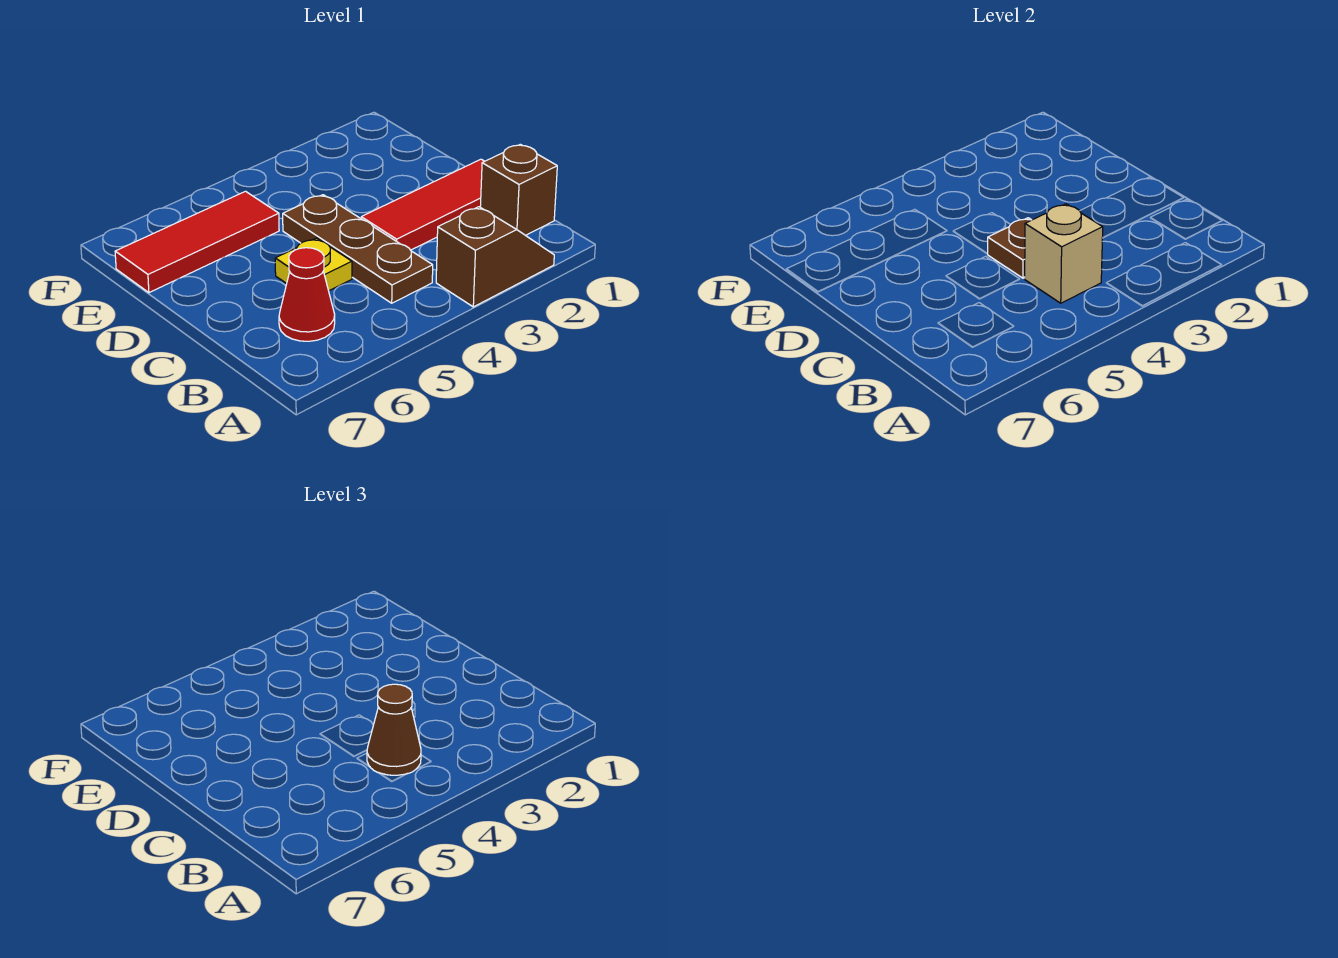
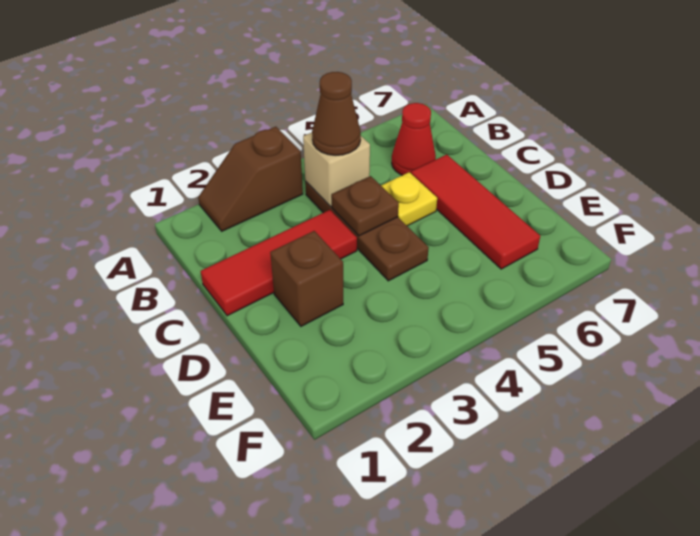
brown 1x1 brick [480,144,557,236] -> brown 1x1 brick moved to [270,231,343,326]
red 1x3 tile [115,191,279,293] -> red 1x3 tile turned to [411,155,540,269]

